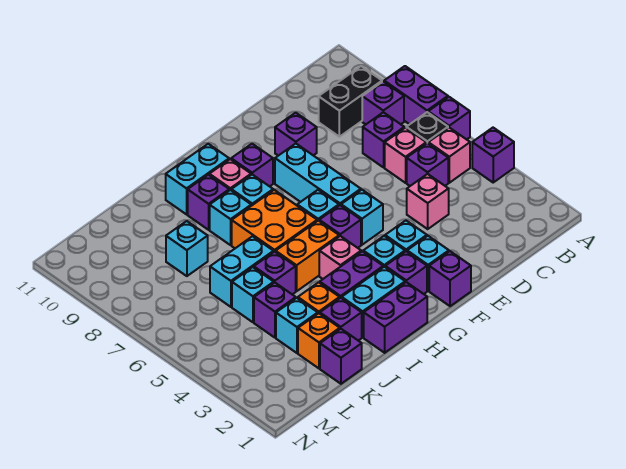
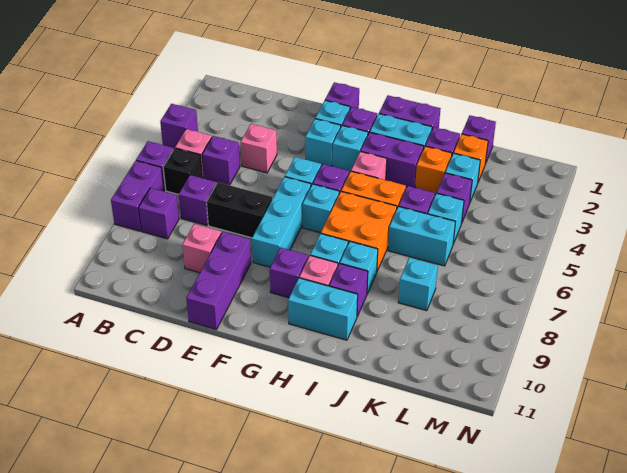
black 1x2 brick [319,66,382,137] -> black 1x2 brick moved to [207,182,272,238]
pink 1x1 brick [385,128,426,183] -> pink 1x1 brick moved to [182,224,221,273]
purple 1x1 brick [275,113,317,156] -> purple 1x3 brick [186,232,251,330]

